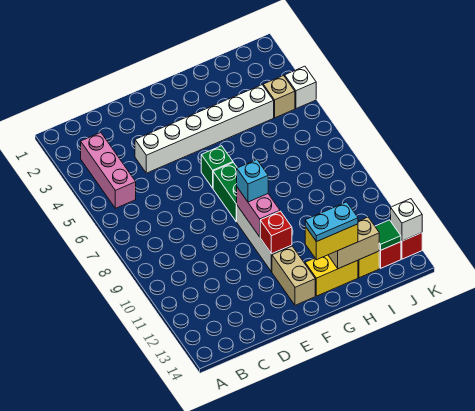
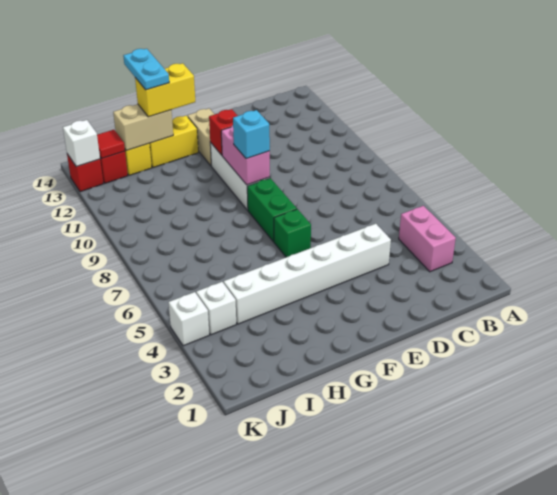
pink 1x3 brick [81,133,136,208] -> pink 1x2 brick [399,206,456,272]
cyan 1x2 plate [305,202,358,242] -> cyan 1x2 plate turned to [123,49,169,90]
tan 1x1 brick [263,76,295,118] -> white 1x1 brick [196,282,236,335]
green 1x1 tile [375,220,401,250] -> red 1x1 tile [97,130,125,159]

